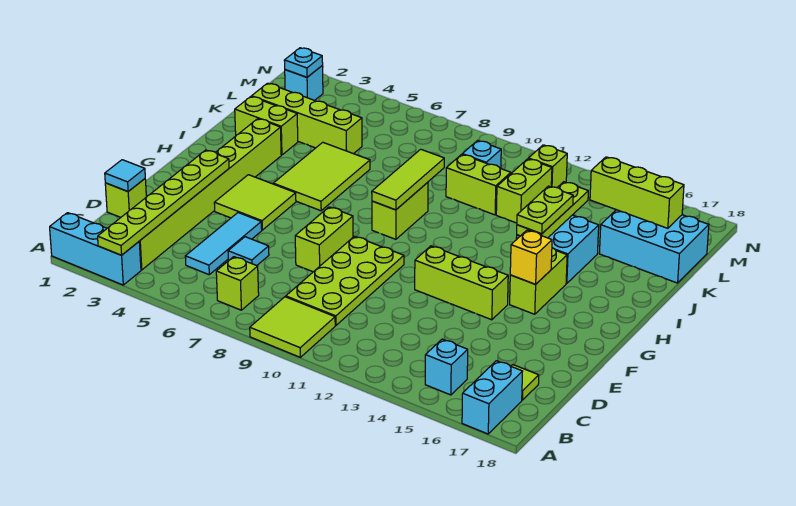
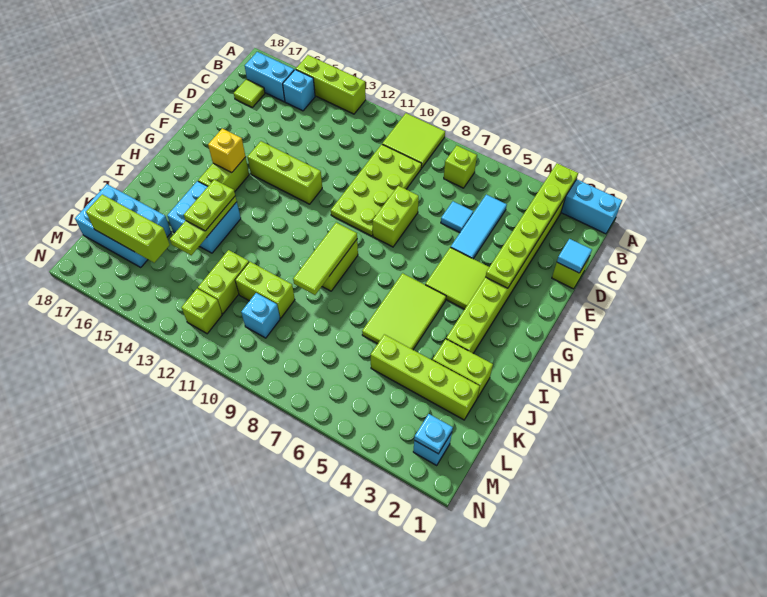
none -> lime 1x3 brick [296,55,366,114]
cyan 1x2 brick [462,361,523,434] -> cyan 1x2 brick turned to [245,52,294,102]

